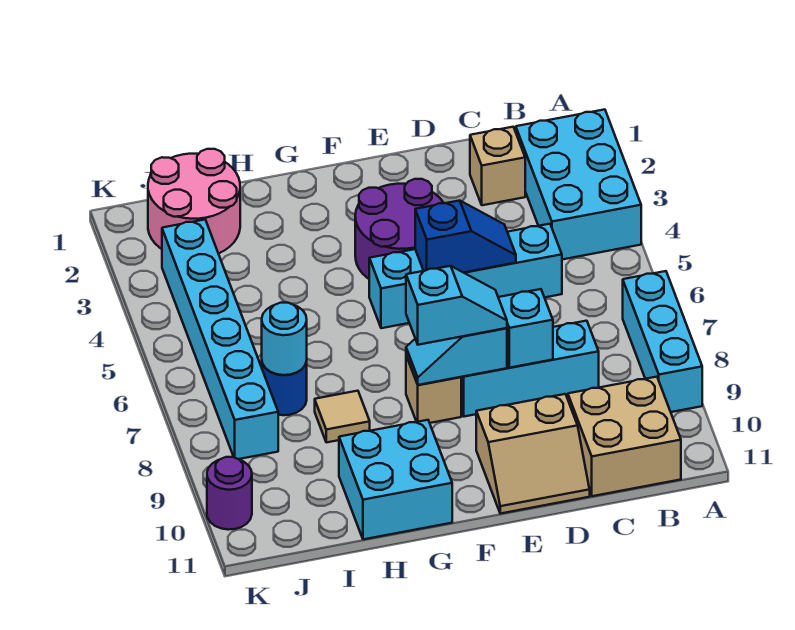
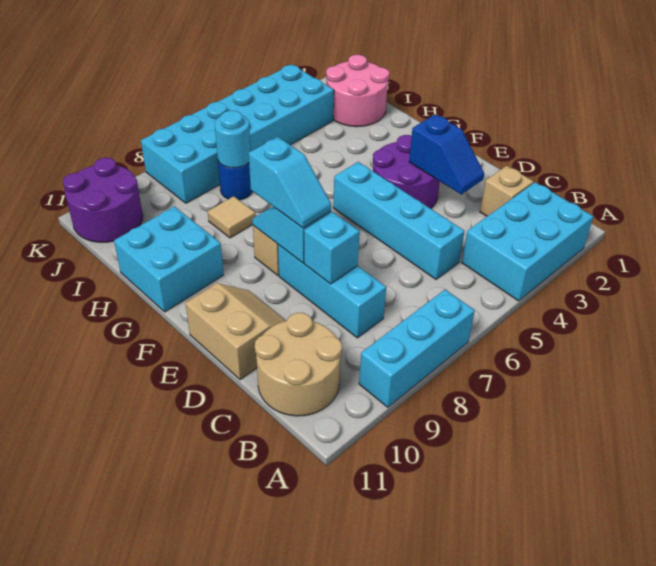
tan 2x2 brick [568,377,681,496] -> tan 2x2 round brick [255,313,342,416]
blue 1x2 slope [415,201,516,273] -> blue 1x2 slope moved to [409,114,484,194]
tan 2x2 slope [476,394,590,514] -> tan 2x2 slope turned to [185,283,286,380]
cyan 1x6 brick [162,220,278,459] -> cyan 2x6 brick [141,64,334,203]
purple 1x1 round brick [207,457,252,530] -> purple 2x2 round brick [63,158,143,242]

